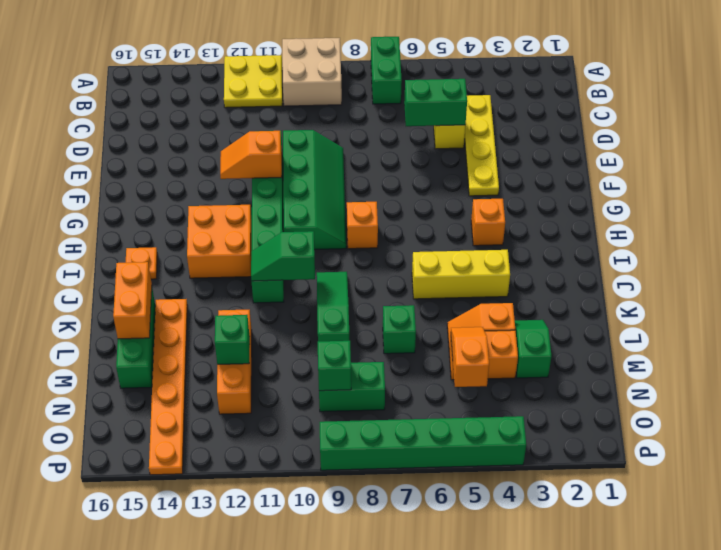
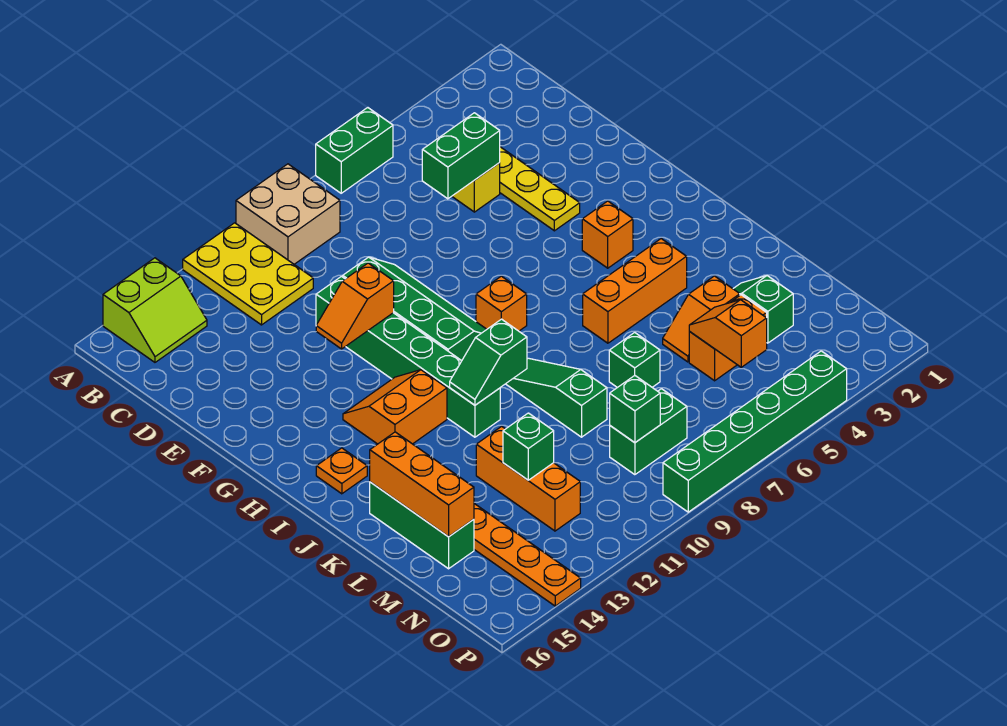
green 1x2 brick [371,37,402,104] -> green 1x2 brick turned to [316,108,393,193]
yellow 2x2 plate [224,55,282,108] -> yellow 2x3 plate [183,223,313,325]
none -> lime 2x2 slope [103,258,207,362]
orange 2x2 brick [187,205,252,278] -> orange 2x2 slope [343,370,447,444]
yellow 1x3 brick [412,250,510,299] -> orange 1x3 brick [583,239,687,343]
orange 1x2 brick [113,262,152,339] -> orange 1x3 brick [370,432,474,537]

